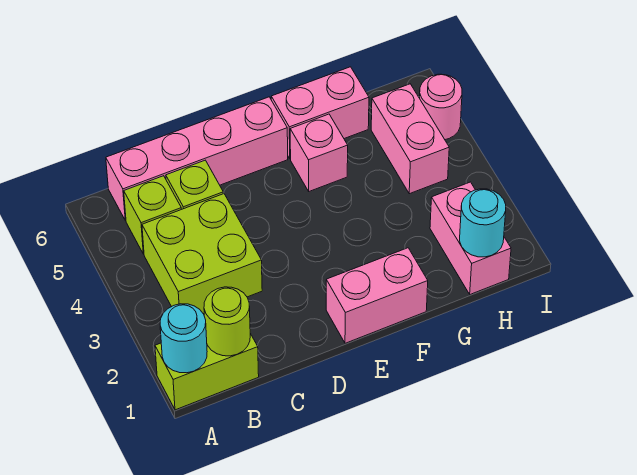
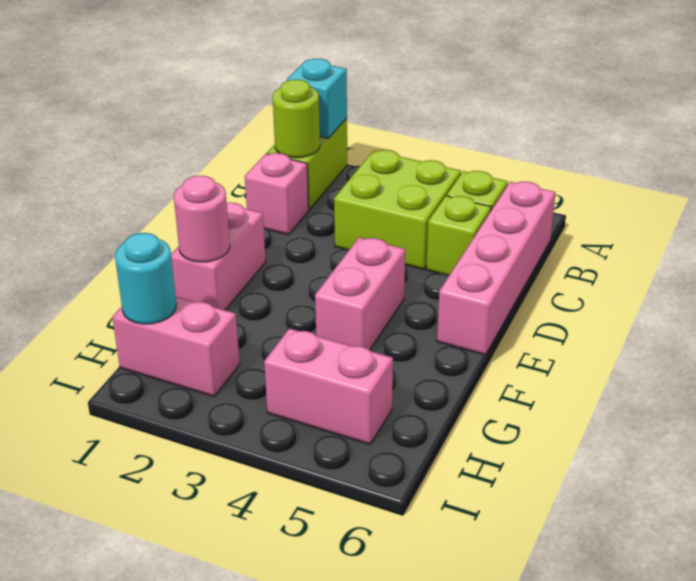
cyan 1x1 round brick [160,304,207,373] -> cyan 1x1 brick [286,59,347,139]
pink 1x1 brick [290,114,348,191] -> pink 1x1 brick moved to [245,153,309,235]
pink 1x2 brick [271,67,369,159] -> pink 1x2 brick moved to [315,237,405,350]
pink 1x1 round brick [420,74,462,140] -> pink 1x1 round brick moved to [174,176,230,262]

